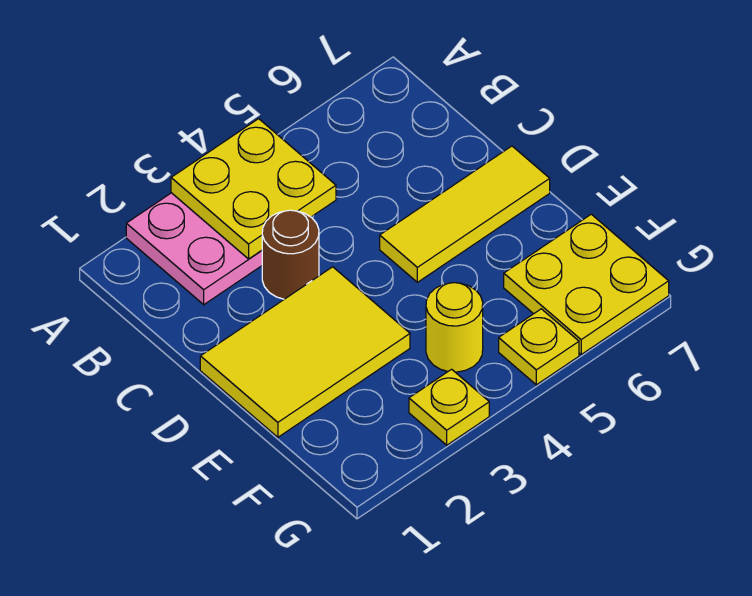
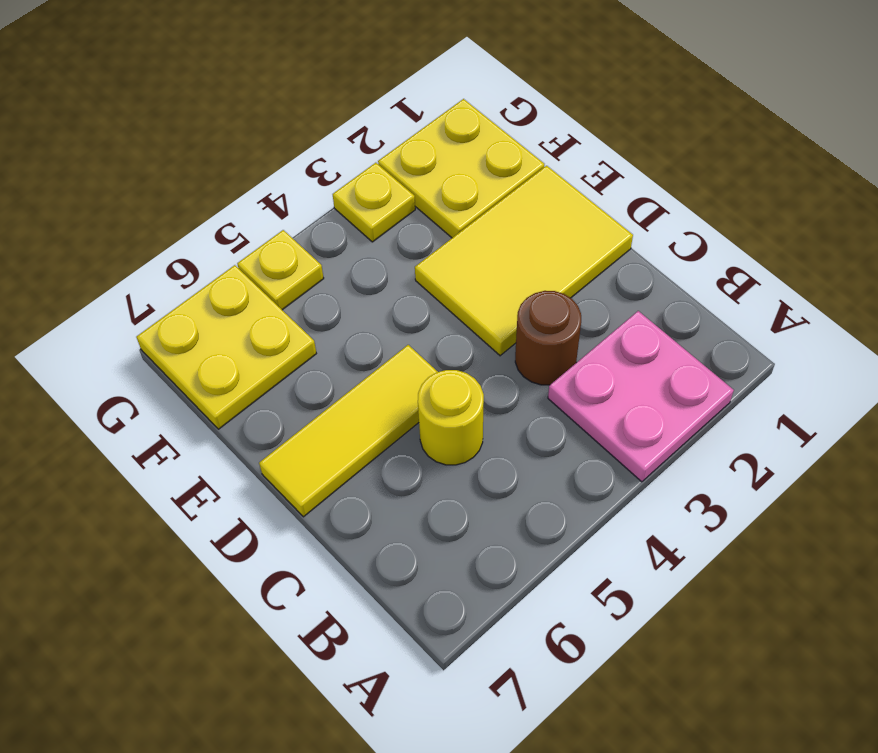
yellow 2x2 plate [171,119,336,259] -> yellow 2x2 plate moved to [378,99,544,238]
yellow 1x1 round brick [426,283,483,372] -> yellow 1x1 round brick moved to [418,370,484,465]

